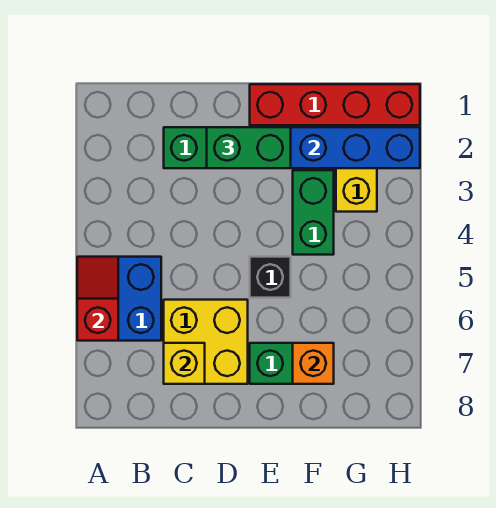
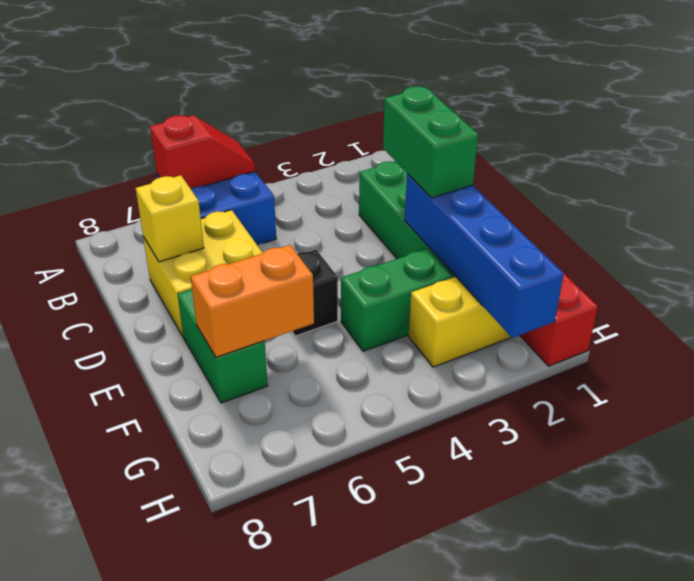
orange 1x1 brick [293,343,334,384] -> orange 1x2 brick [191,245,314,357]

